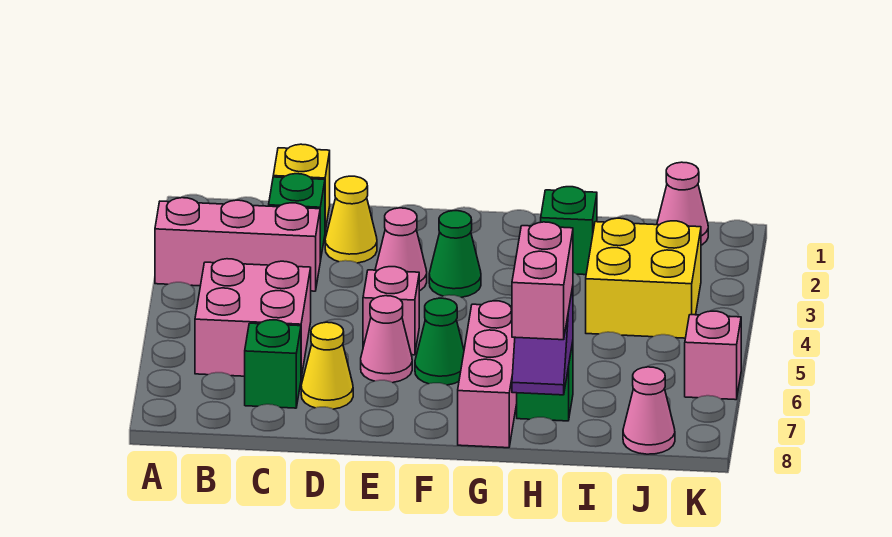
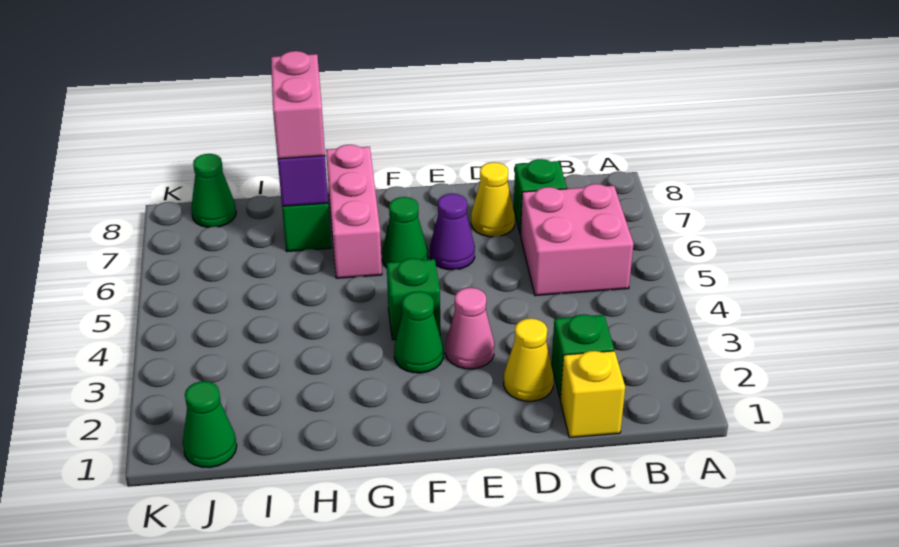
pink 1x3 brick [155,198,320,291] -> none
pink 1x1 brick [363,267,419,355] -> none
pink 1x1 cone [361,296,412,383] -> purple 1x1 cone [430,194,475,270]
green 1x1 brick [541,187,597,275] -> green 1x1 brick moved to [387,258,440,340]
yellow 2x2 brick [586,218,701,338] -> none
pink 1x1 cone [657,162,708,245] -> green 1x1 cone [183,381,237,468]
pink 1x1 cone [623,367,675,454] -> green 1x1 cone [191,154,236,227]
pink 1x1 brick [685,311,741,400] -> none

